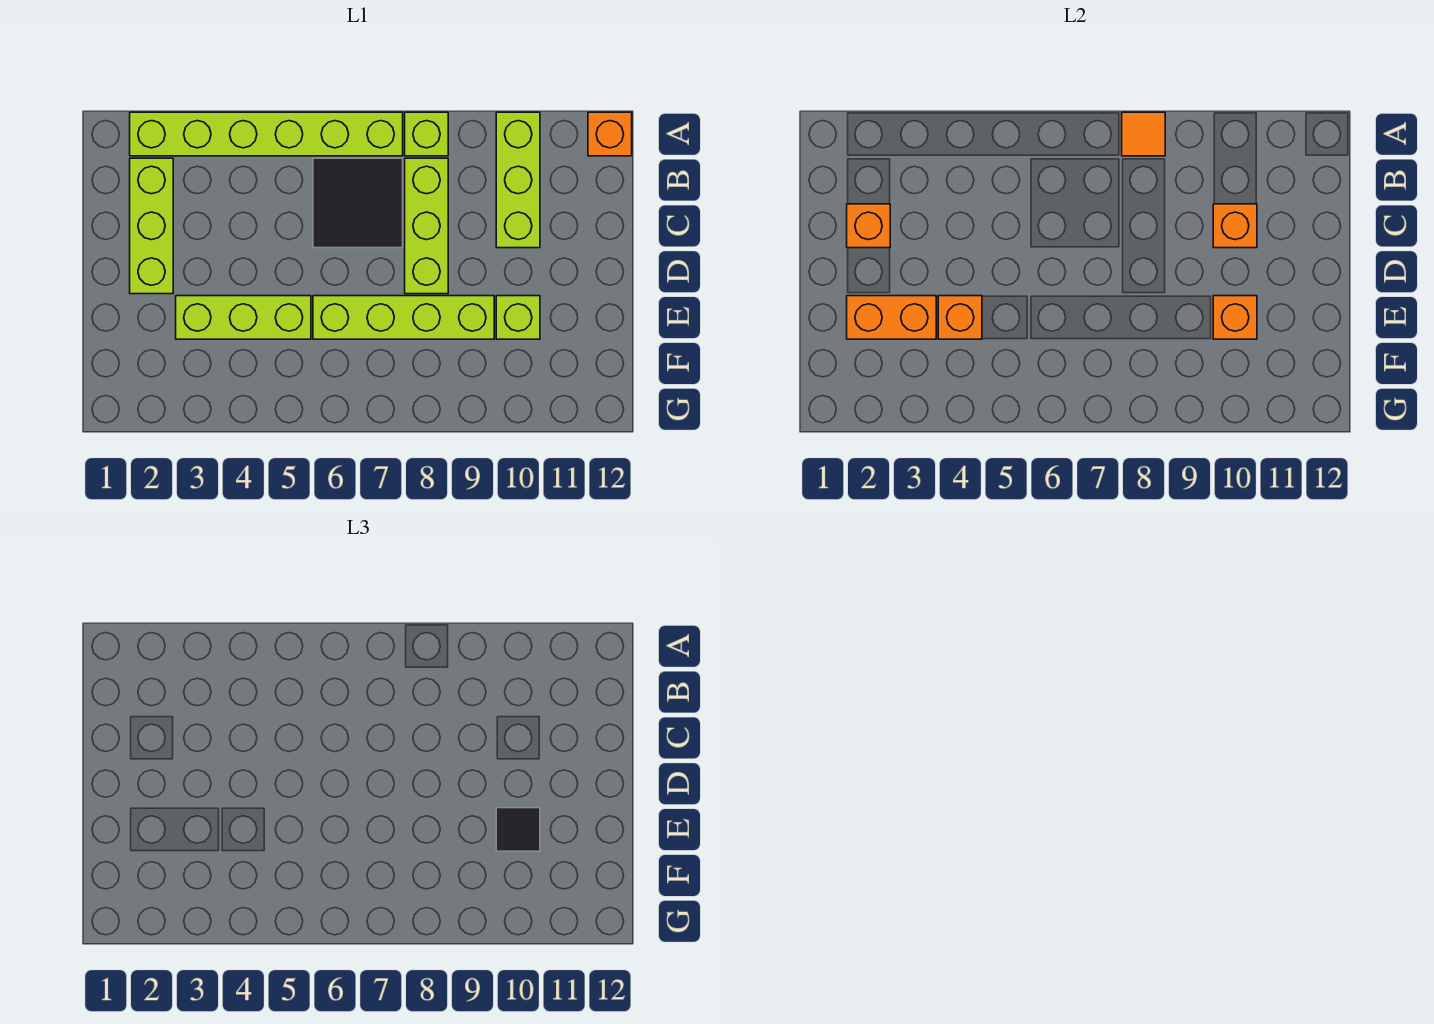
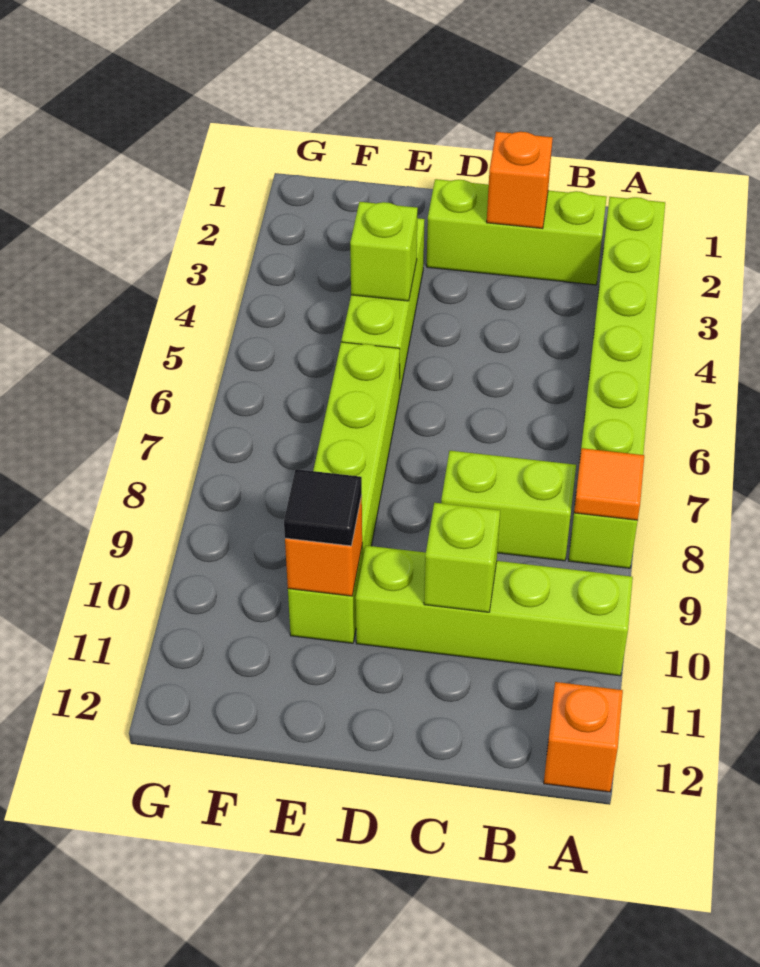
lime 1x3 brick [496,112,540,248] -> lime 1x4 brick [356,546,633,676]
black 2x2 tile [313,158,403,248] -> none
lime 1x3 brick [405,158,448,294] -> lime 1x2 brick [441,451,576,561]
orange 1x1 brick [1213,204,1257,248] -> lime 1x1 brick [424,503,500,612]
orange 1x2 brick [847,296,936,339] -> none
orange 1x1 brick [938,296,982,339] -> lime 1x1 brick [350,202,418,301]

